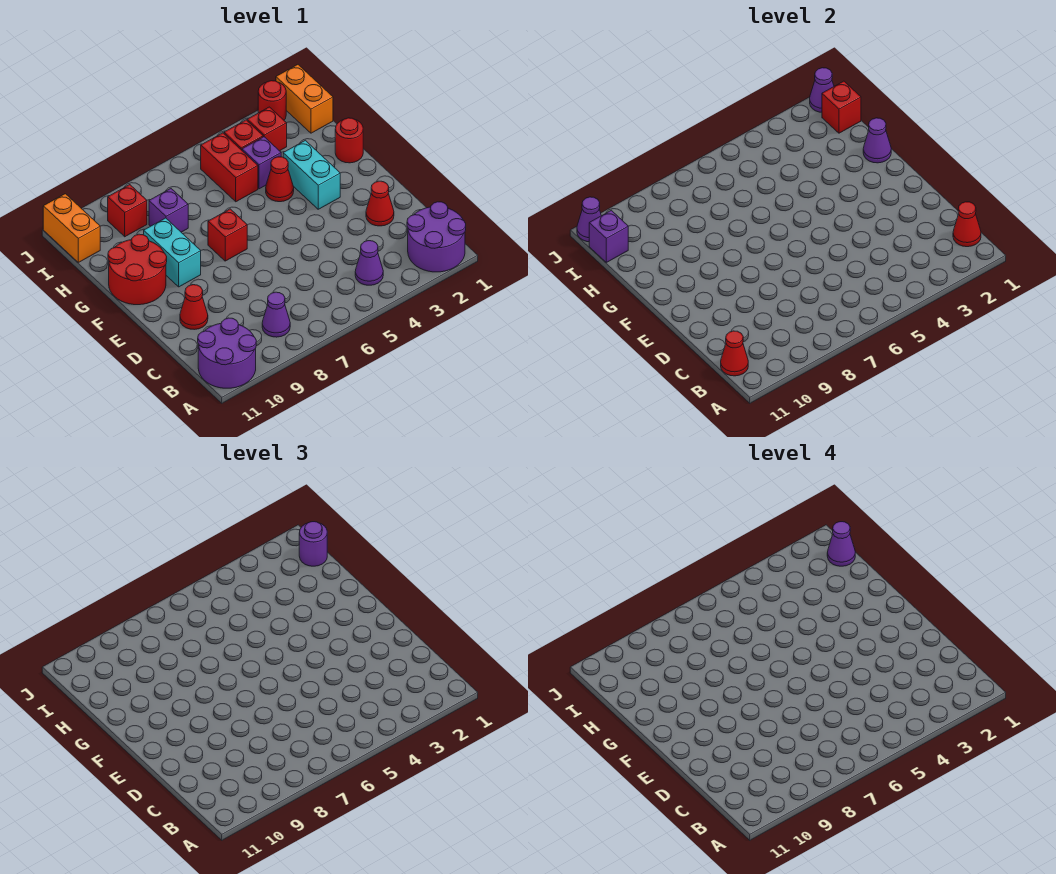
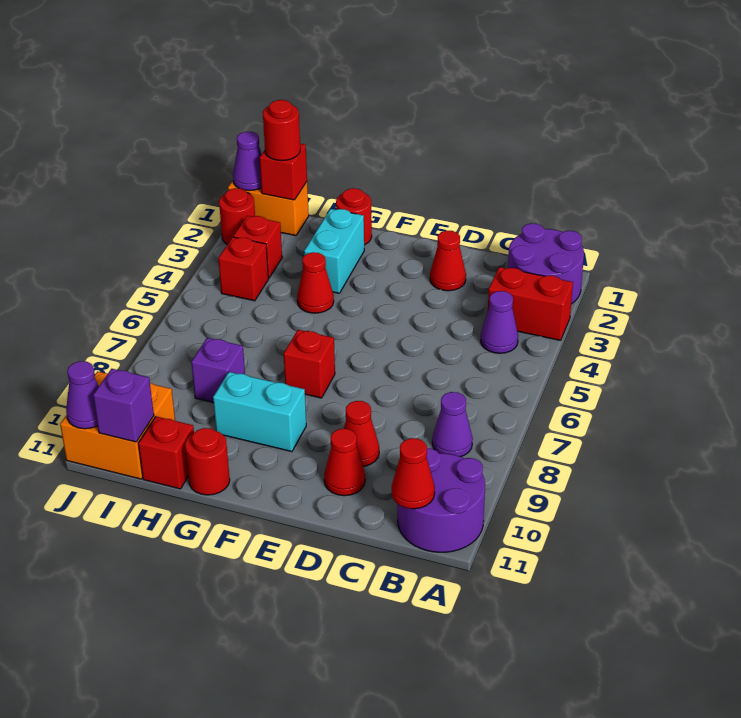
red 1x1 cone [953,202,981,247] -> red 1x1 cone moved to [344,401,379,466]
cyan 1x2 brick [283,140,340,209] -> cyan 1x2 brick turned to [304,209,364,293]
red 2x2 round brick [108,234,167,305] -> red 1x1 round brick [185,428,230,495]
purple 1x1 cone [863,118,891,163] -> none
purple 1x1 brick [242,137,281,189] -> none
red 1x2 brick [201,133,258,202] -> red 1x2 brick moved to [488,267,573,340]
purple 1x1 round brick [299,522,327,566] -> red 1x1 round brick [263,100,300,161]
purple 1x1 cone [827,522,855,566] -> none
red 1x1 brick [108,185,147,237] -> red 1x1 brick moved to [138,416,194,489]
orange 1x2 brick [43,194,100,262] -> orange 2x2 brick [60,371,175,479]

